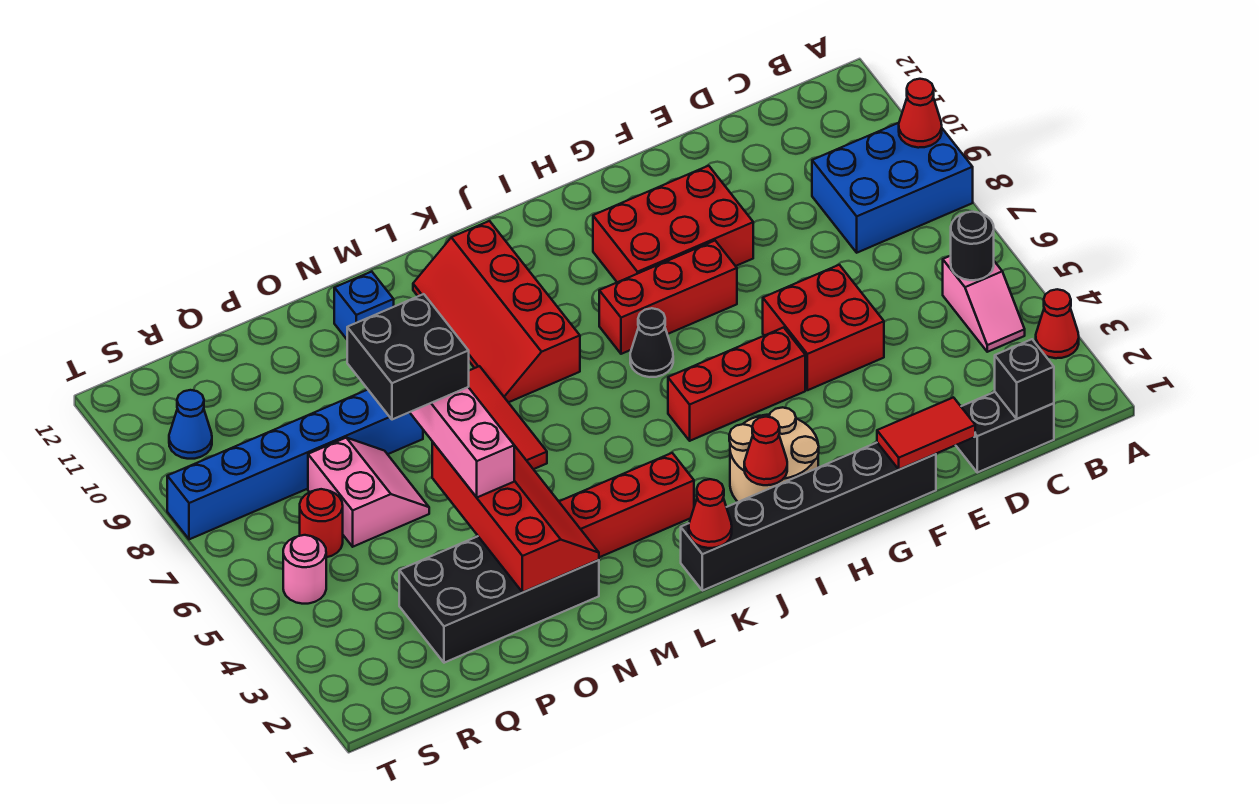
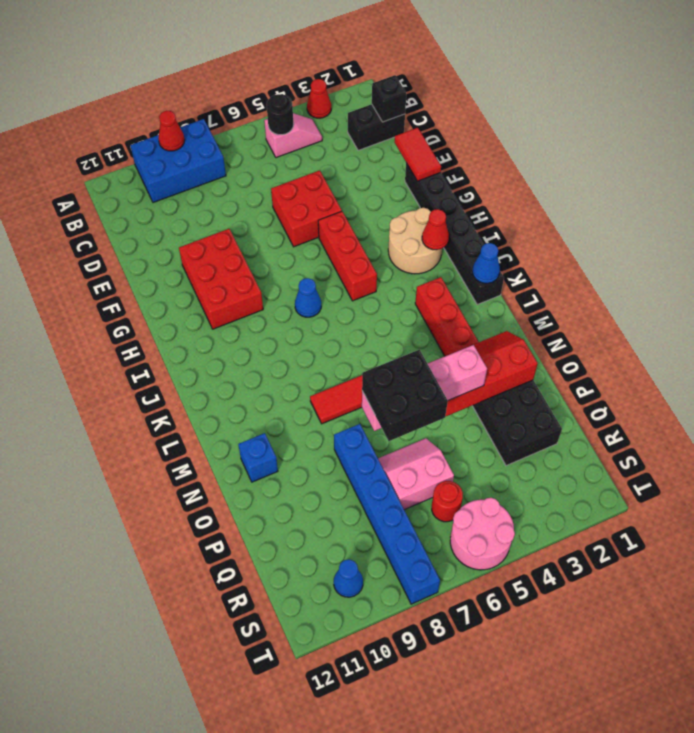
blue 2x3 brick [812,123,973,253] -> blue 2x3 brick turned to [130,119,226,203]
black 1x2 brick [956,392,1054,473] -> black 1x2 brick turned to [348,104,405,150]
red 1x3 brick [599,241,737,354] -> none
black 1x1 cone [630,308,673,377] -> blue 1x1 cone [295,278,321,317]
red 1x1 cone [689,479,732,548] -> blue 1x1 cone [473,243,500,283]
red 2x4 slope [413,221,580,402] -> none
pink 1x1 round brick [283,535,326,604] -> pink 2x2 round brick [450,498,515,570]

